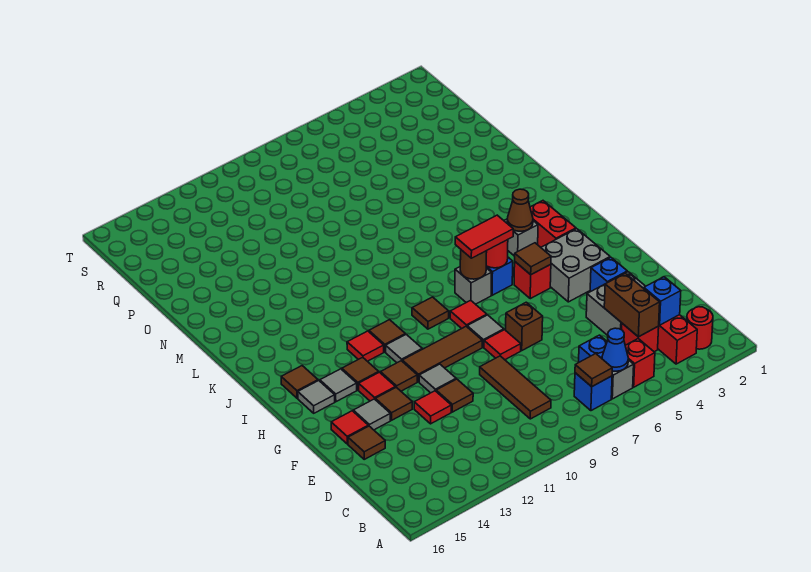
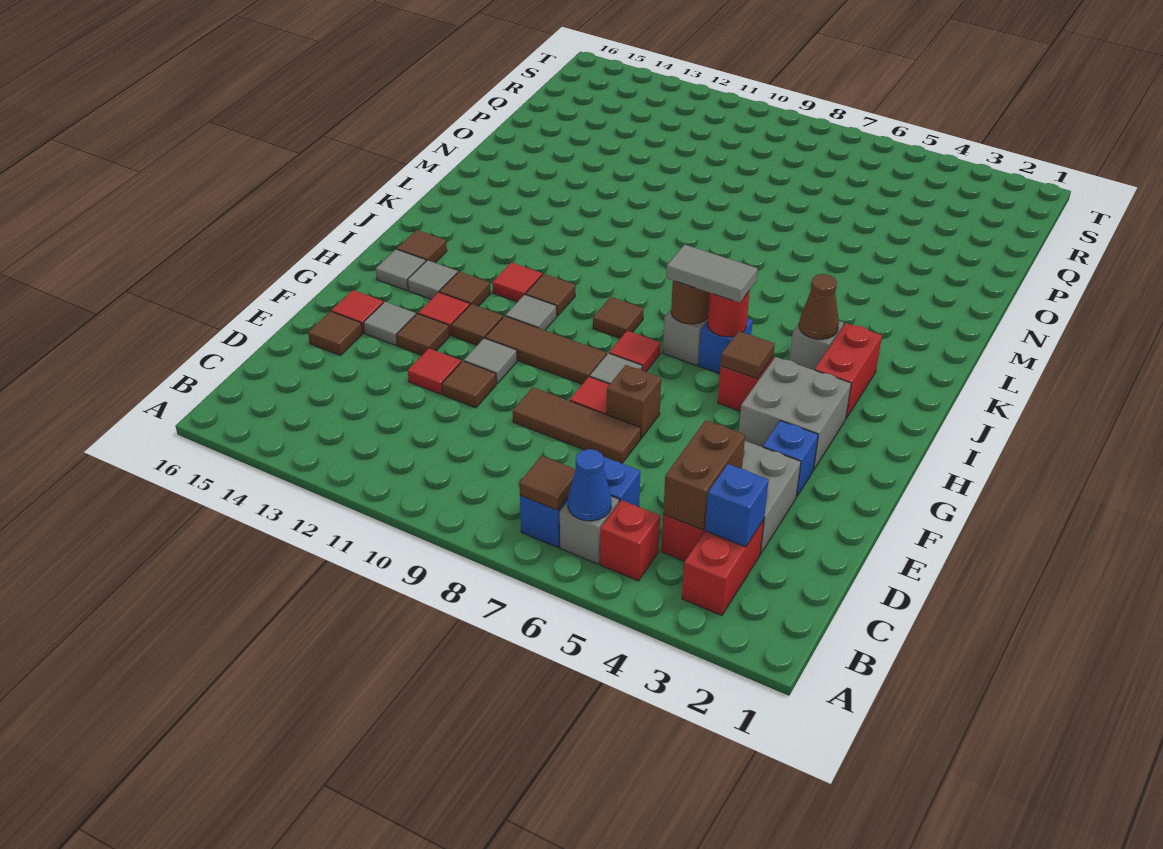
red 1x1 round brick [687,307,713,349] -> none
brown 1x3 tile [480,356,551,419] -> brown 1x3 tile turned to [513,387,641,463]
red 1x2 tile [455,215,513,258] -> grey 1x2 tile [666,245,758,303]

